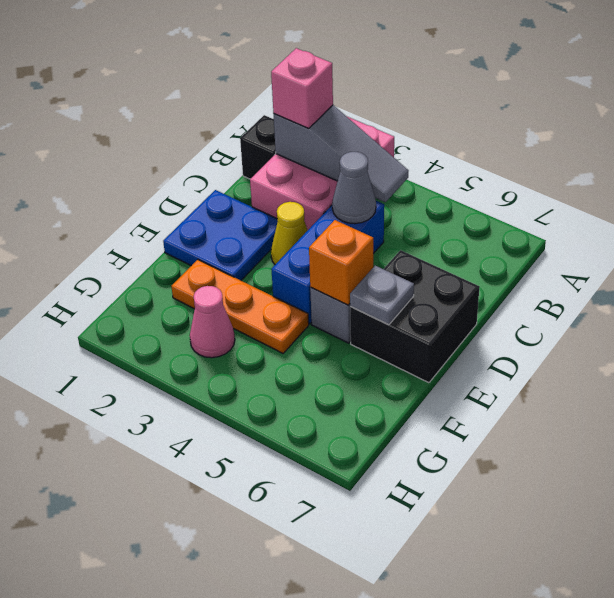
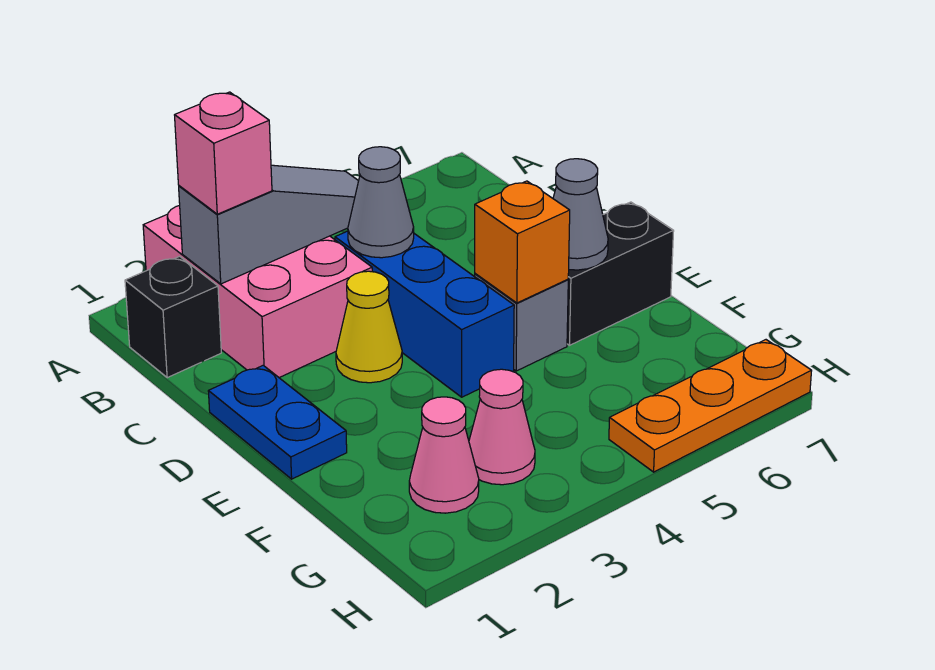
blue 2x2 plate [163,190,278,280] -> blue 1x2 plate [208,365,347,479]
black 2x2 brick [350,250,479,383] -> black 1x2 brick [567,202,674,345]
grey 1x1 plate [350,266,414,325] -> grey 1x1 cone [553,159,608,270]
orange 1x3 plate [171,260,309,353] -> orange 1x3 plate moved to [609,340,812,472]
none -> pink 1x1 cone [409,397,479,513]

